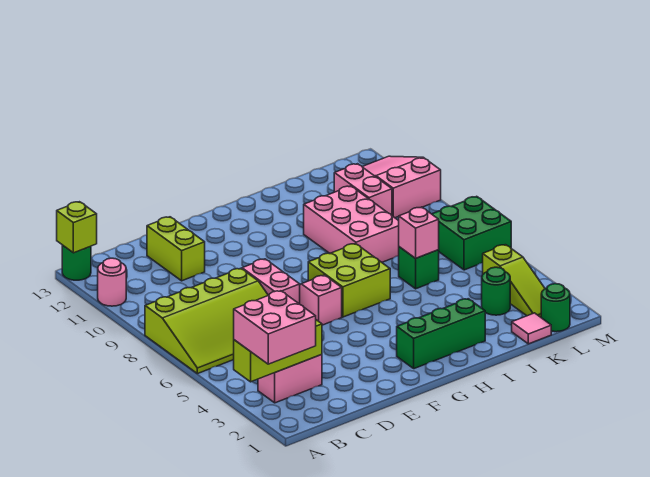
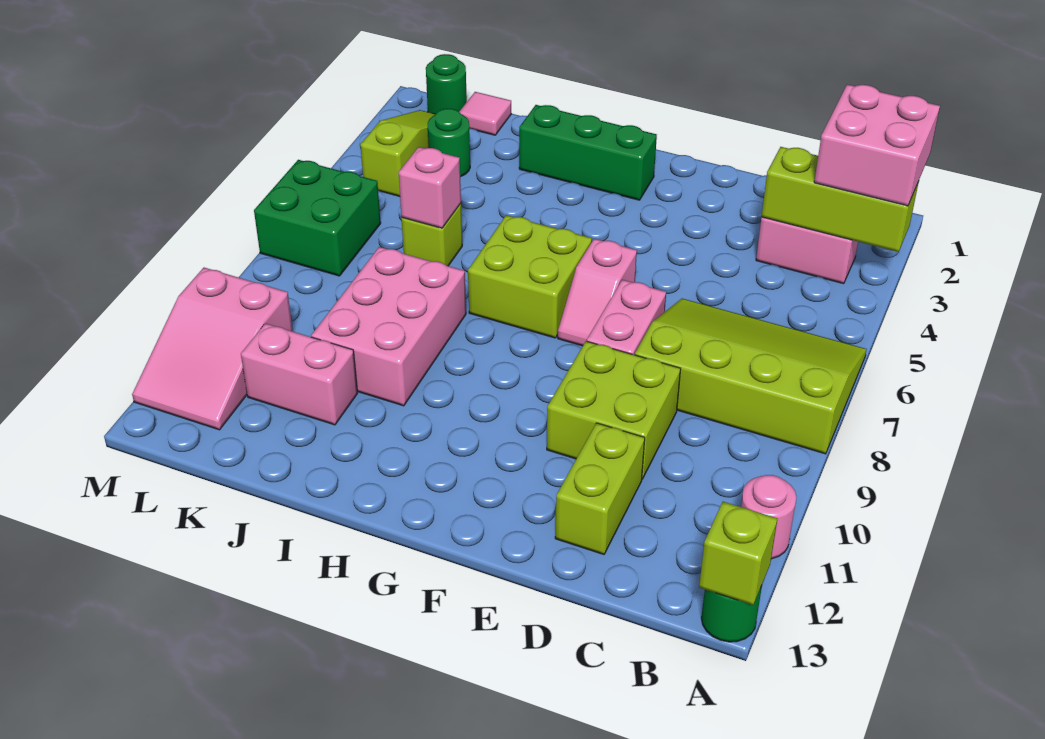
none -> lime 2x2 brick [547,341,681,479]
green 1x1 brick [399,247,439,289] -> lime 1x1 brick [401,204,462,266]
pink 1x2 brick [334,164,392,215] -> pink 1x2 brick turned to [241,323,358,425]

